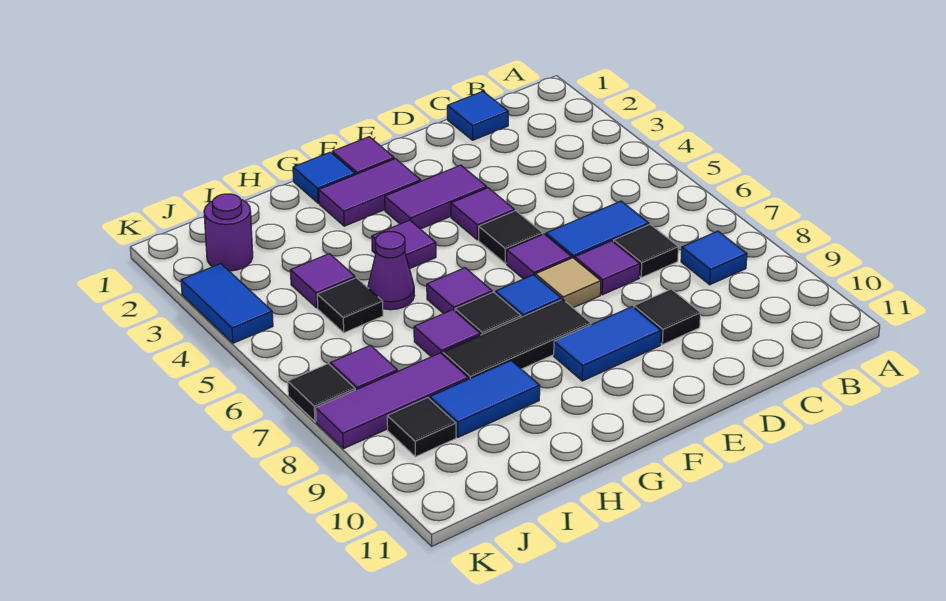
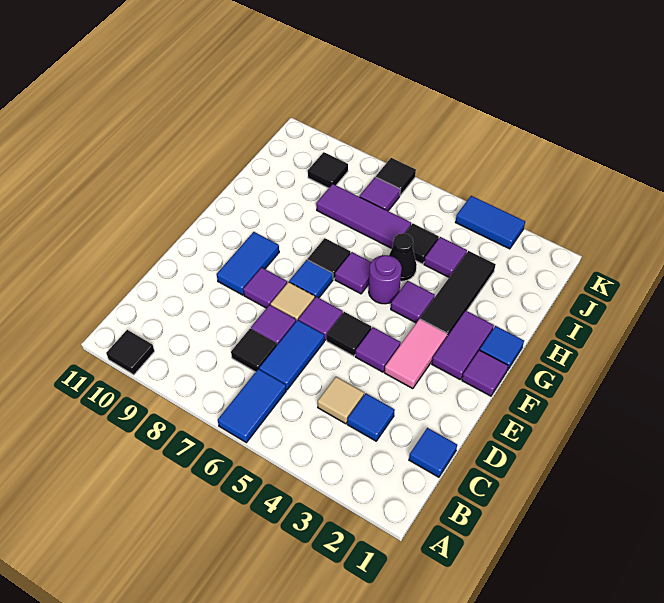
blue 1x1 tile [681,231,747,285] -> blue 1x1 tile moved to [347,394,395,441]
none -> tan 1x1 tile [318,377,364,424]
black 1x1 tile [634,289,700,345] -> black 1x1 tile moved to [106,330,154,375]
purple 1x2 tile [385,165,487,229] -> pink 1x2 tile [385,319,447,389]
black 1x3 tile [443,299,591,379] -> black 1x3 tile moved to [420,251,496,336]
purple 1x1 cone [368,232,414,310] -> black 1x1 cone [389,233,417,281]
purple 1x1 tile [414,310,480,357] -> purple 1x1 tile moved to [243,267,287,308]
blue 1x2 tile [430,361,540,437] -> blue 1x2 tile moved to [218,369,286,443]
purple 1x3 tile [316,353,468,449] -> purple 1x3 tile turned to [316,184,411,248]
purple 1x1 round brick [204,194,253,271] -> purple 1x1 round brick moved to [369,255,402,304]

